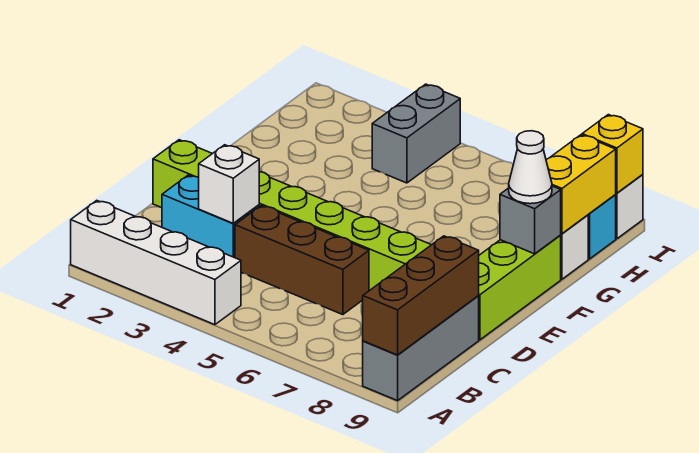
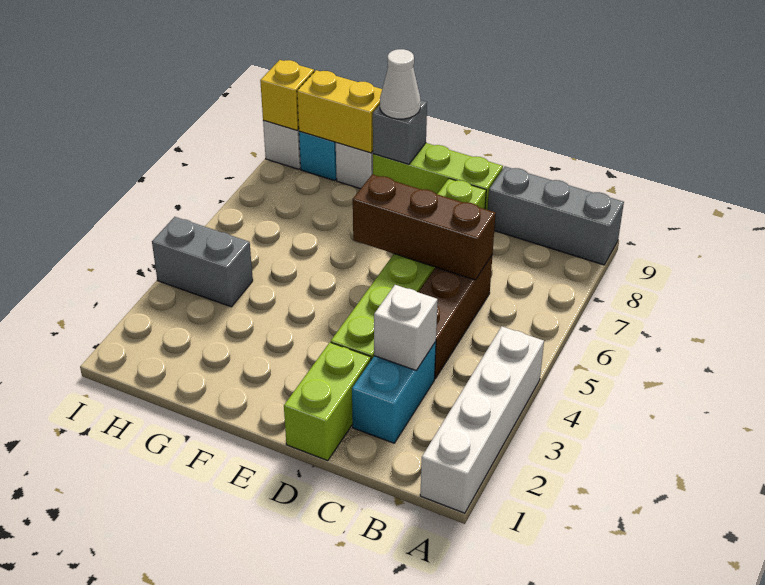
brown 1x3 brick [363,236,479,355] -> brown 1x3 brick moved to [353,174,496,280]

